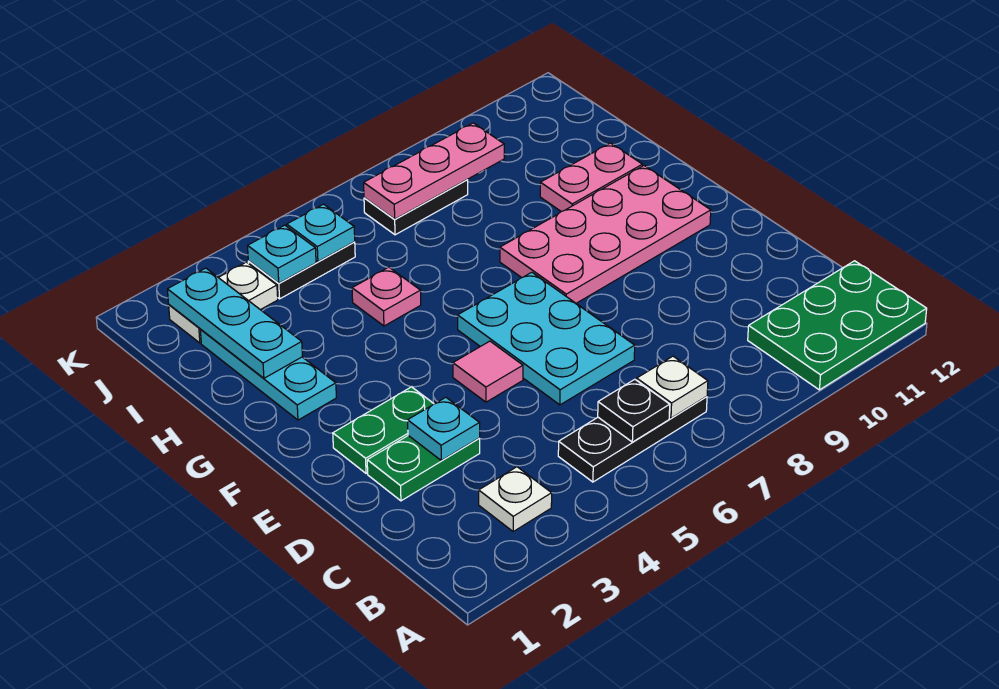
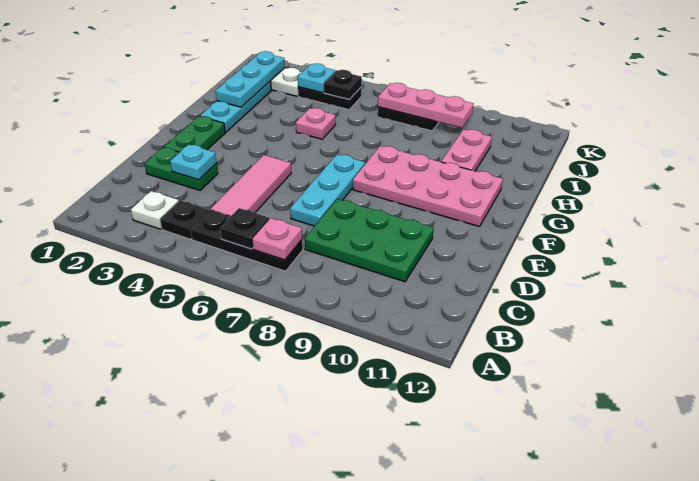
green 2x3 plate [748,261,927,390] -> green 2x3 plate moved to [305,199,434,282]
none -> black 1x1 plate [160,200,208,239]
white 1x1 plate [637,356,708,418] -> pink 1x1 plate [253,218,302,260]
cyan 2x3 plate [458,272,635,405] -> cyan 1x3 plate [290,154,365,226]
green 1x2 plate [333,387,434,473] -> green 1x2 plate turned to [164,116,225,152]
pink 1x1 tile [453,341,523,402] -> pink 1x3 tile [211,155,291,216]
pink 1x2 plate [540,143,642,212] -> pink 1x2 plate turned to [441,129,492,171]
cyan 1x1 plate [287,204,355,262] -> black 1x1 plate [324,70,362,99]

